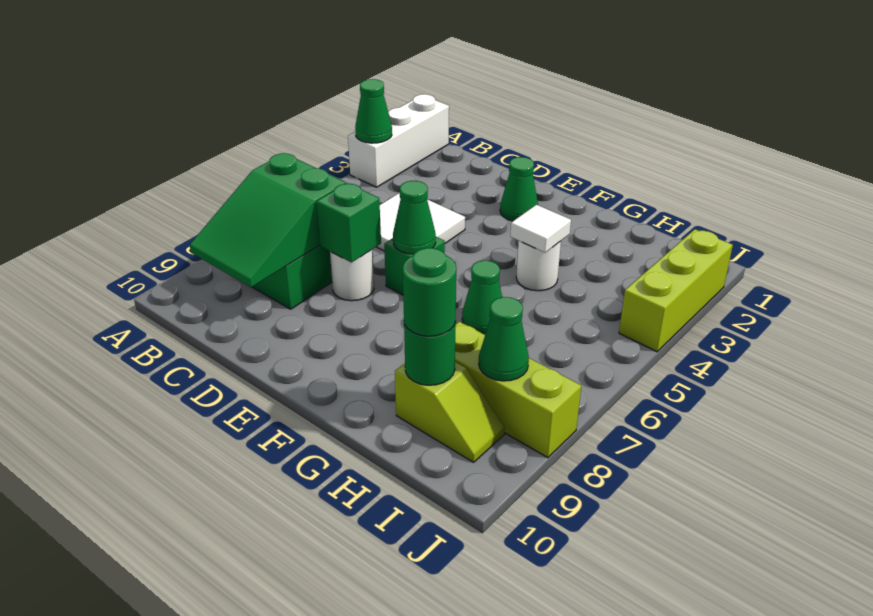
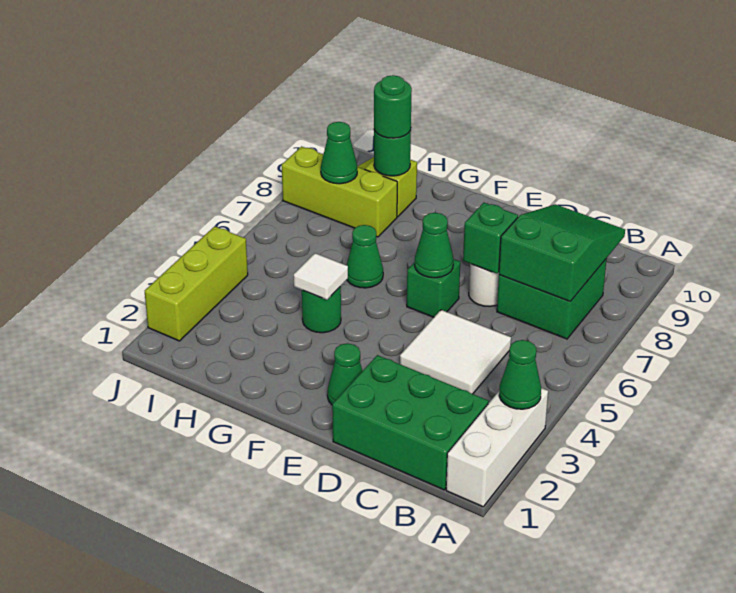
none -> green 2x3 brick [332,355,489,490]
white 1x1 round brick [516,241,561,291] -> green 1x1 round brick [302,286,341,333]

